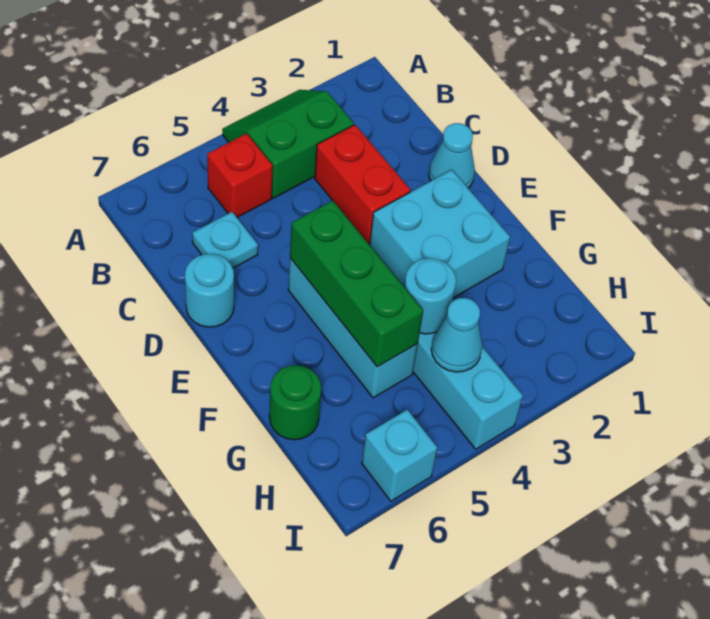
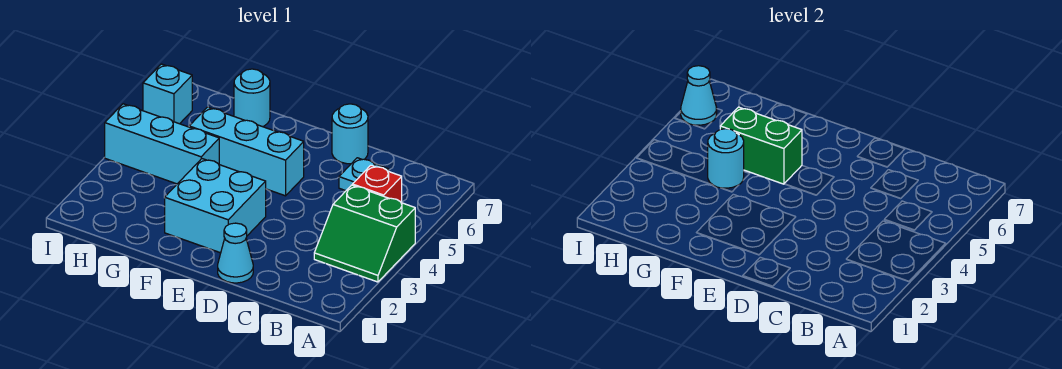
green 2x2 slope [222,90,354,198] -> green 2x2 slope turned to [314,185,415,282]
red 1x2 brick [315,125,411,244] -> none
green 1x3 brick [290,201,423,367] -> green 1x2 brick [720,107,802,184]
green 1x1 round brick [269,365,321,440] -> cyan 1x1 round brick [234,69,270,127]
cyan 1x1 cone [431,298,482,372] -> cyan 1x1 cone moved to [681,66,717,125]

